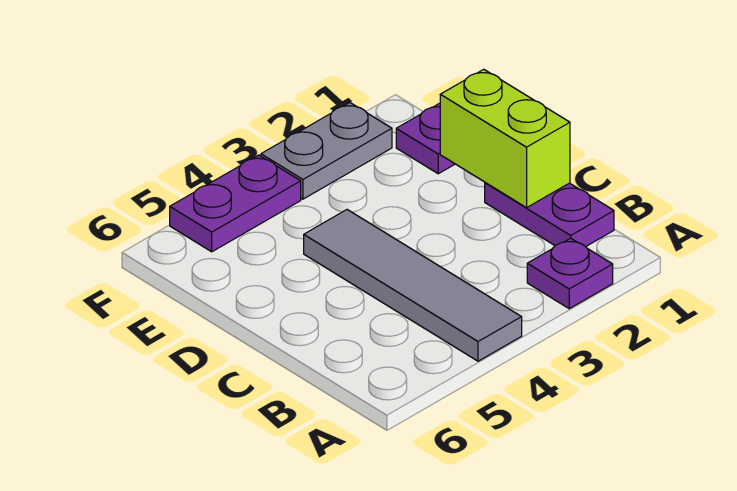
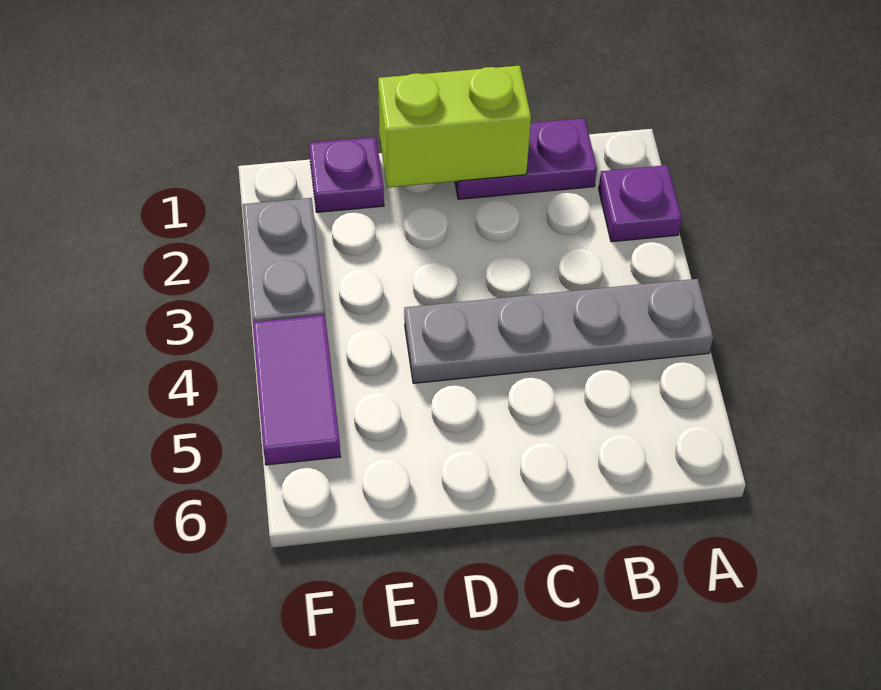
grey 1x4 tile [304,210,522,361] -> grey 1x4 plate [404,279,713,383]
purple 1x2 plate [170,155,301,252] -> purple 1x2 tile [253,315,341,465]

